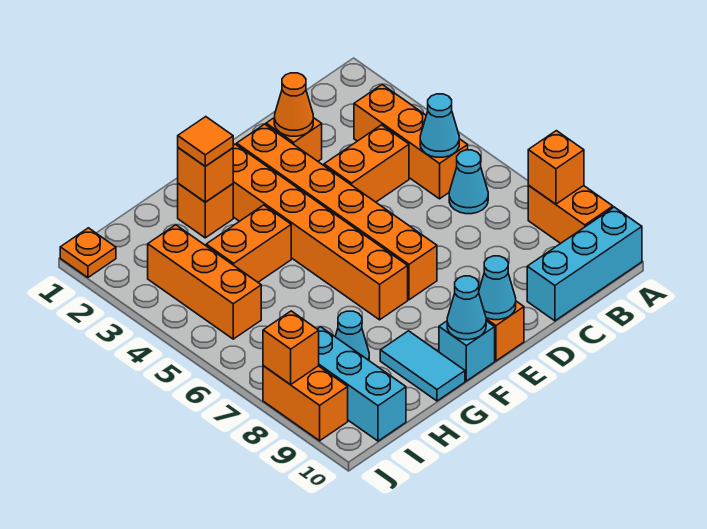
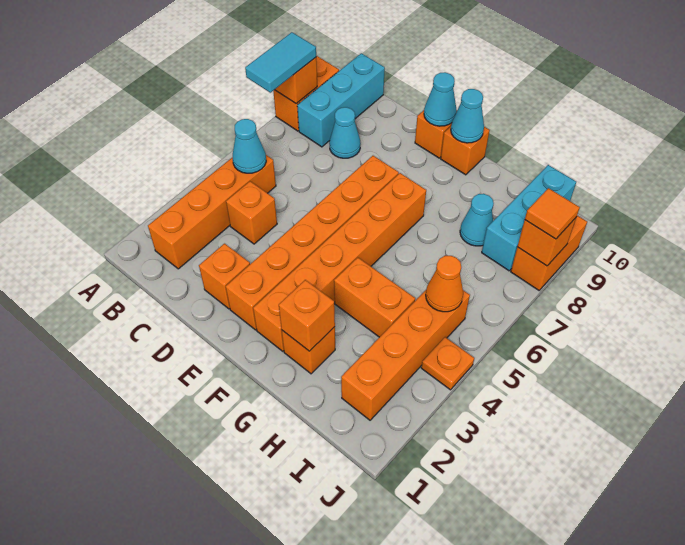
cyan 1x3 brick [527,207,642,321] -> cyan 1x3 brick turned to [297,53,385,147]
orange 1x3 brick [354,85,468,199] -> orange 1x4 brick [148,155,276,269]
cyan 1x1 cone [449,150,488,214] -> cyan 1x1 cone moved to [329,107,361,158]
orange 1x2 brick [324,125,409,202] -> orange 1x1 brick [226,181,277,244]
orange 1x1 cone [274,73,313,136] -> orange 1x1 cone moved to [426,256,463,312]
cyan 1x1 brick [439,321,495,381] -> orange 1x1 brick [441,126,490,175]
orange 1x1 tile [178,117,233,166] -> orange 1x1 tile moved to [525,188,580,239]
cyan 1x2 tile [380,331,465,401] -> cyan 1x2 tile moved to [245,32,316,93]
orange 1x3 brick [148,225,261,339] -> orange 1x4 brick [341,290,470,420]
orange 1x1 plate [60,228,116,278] -> orange 1x1 plate moved to [421,337,474,390]

